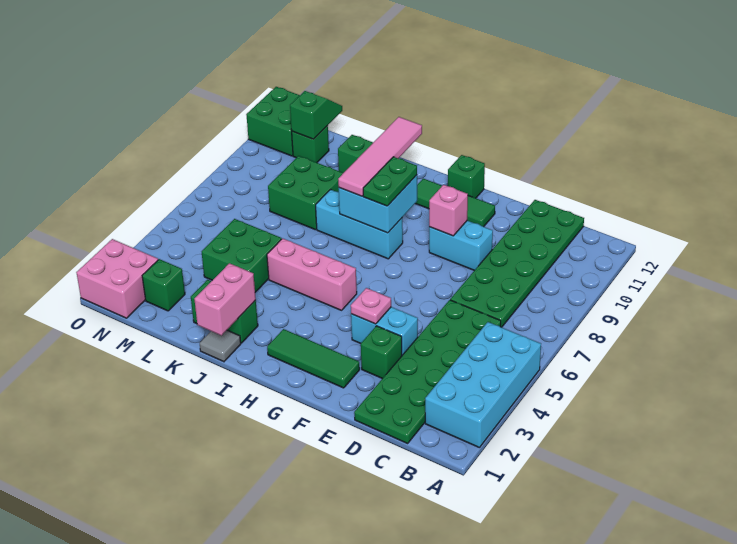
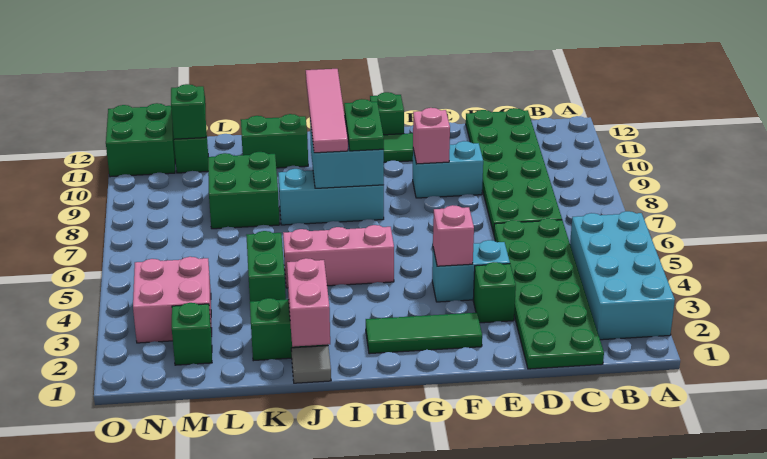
pink 1x1 plate [351,288,391,324] -> pink 1x1 brick [433,205,474,266]
green 2x2 brick [202,219,281,292] -> green 1x2 brick [246,231,286,302]
pink 2x2 brick [76,239,158,318] -> pink 2x2 brick moved to [133,257,212,343]

